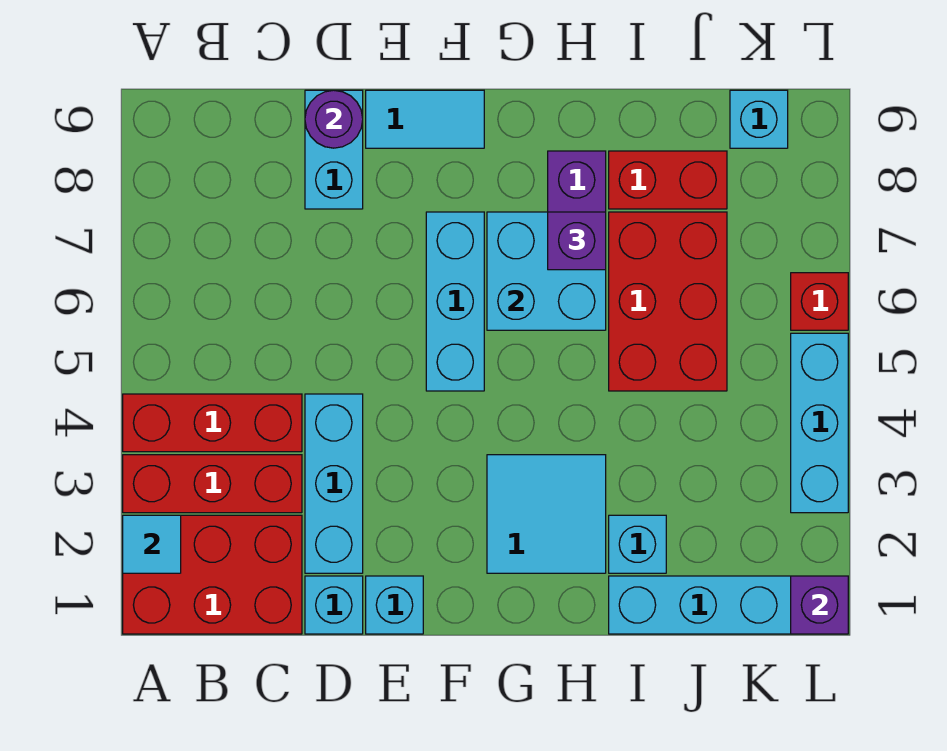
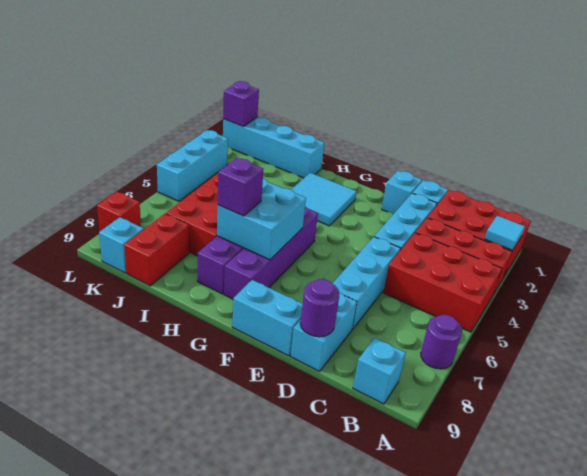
red 1x3 brick [123,394,302,452] -> red 2x3 brick [383,233,502,332]
none -> purple 1x1 round brick [421,315,462,369]
cyan 1x2 tile [366,90,484,148] -> cyan 1x2 brick [232,280,303,356]
cyan 1x3 brick [426,212,484,391] -> cyan 1x3 brick moved to [332,237,400,329]
none -> purple 1x4 brick [224,207,318,299]
cyan 1x1 brick [609,515,666,573] -> cyan 1x1 brick moved to [353,338,406,404]
red 1x2 brick [609,151,727,209] -> red 1x2 brick turned to [124,214,189,286]
red 1x1 brick [791,273,848,330] -> red 1x1 brick moved to [97,192,141,231]

